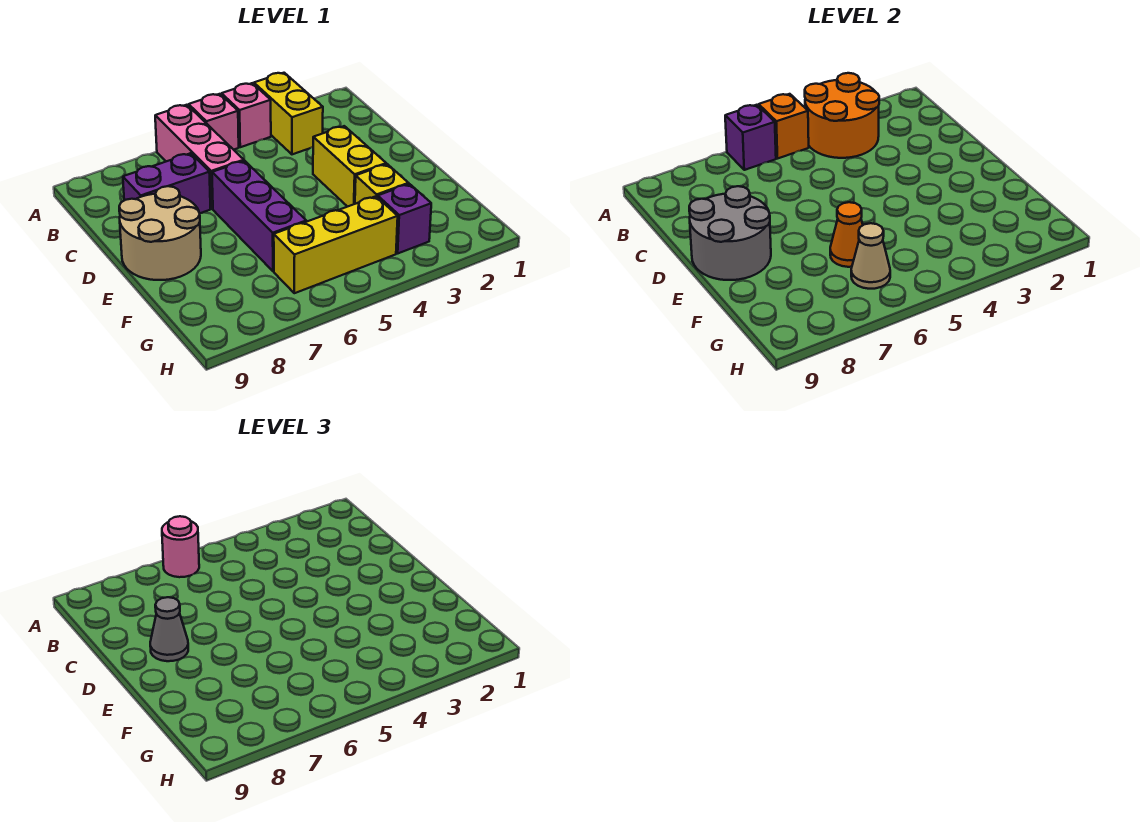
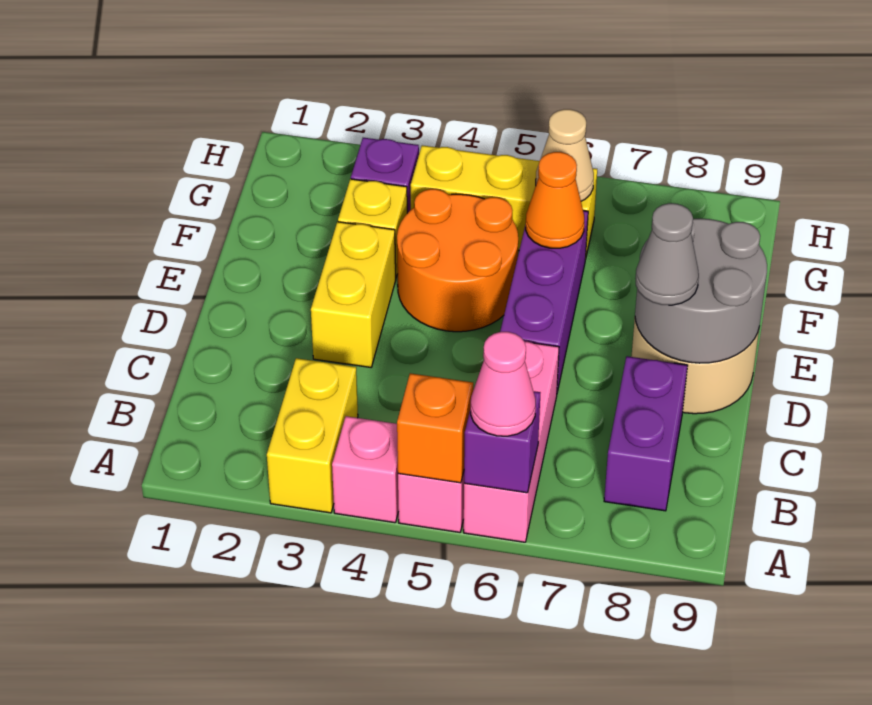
orange 2x2 round brick [805,73,879,158] -> orange 2x2 round brick moved to [397,189,518,332]
pink 1x1 round brick [162,516,199,577] -> pink 1x1 cone [471,332,536,436]
purple 1x2 brick [123,153,210,213] -> purple 1x2 brick turned to [604,356,688,511]

